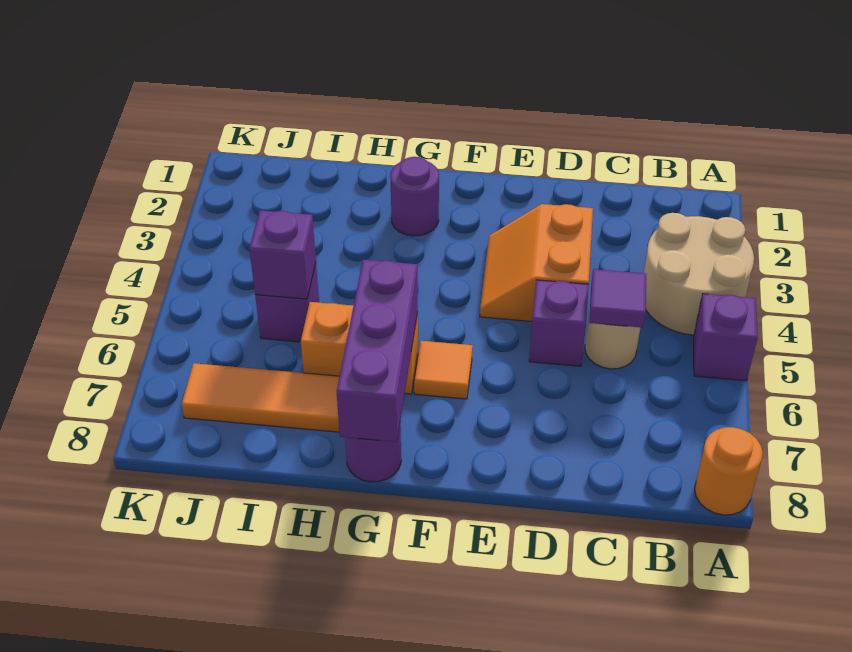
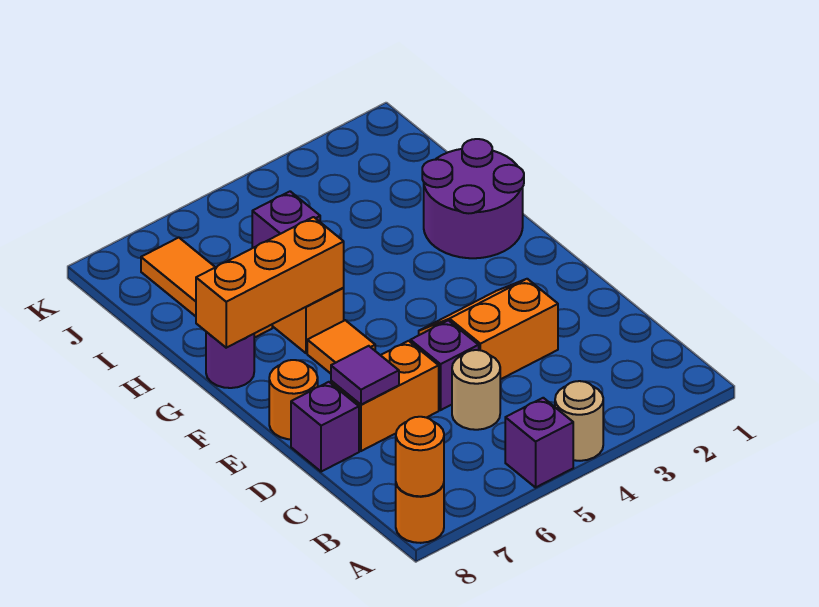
tan 2x2 round brick [644,213,754,335] -> tan 1x1 round brick [555,381,603,461]
none -> orange 1x1 round brick [396,417,444,496]
purple 1x1 tile [589,269,646,328] -> purple 1x1 tile moved to [331,346,399,405]
none -> orange 1x2 brick [331,341,439,451]
none -> orange 1x1 round brick [269,360,318,439]
purple 1x1 round brick [390,157,439,236] -> purple 2x2 round brick [422,139,524,258]
purple 1x3 brick [337,260,418,442] -> orange 1x3 brick [196,217,344,348]
purple 1x1 brick [249,211,316,299] -> purple 1x1 brick moved to [291,382,359,472]

